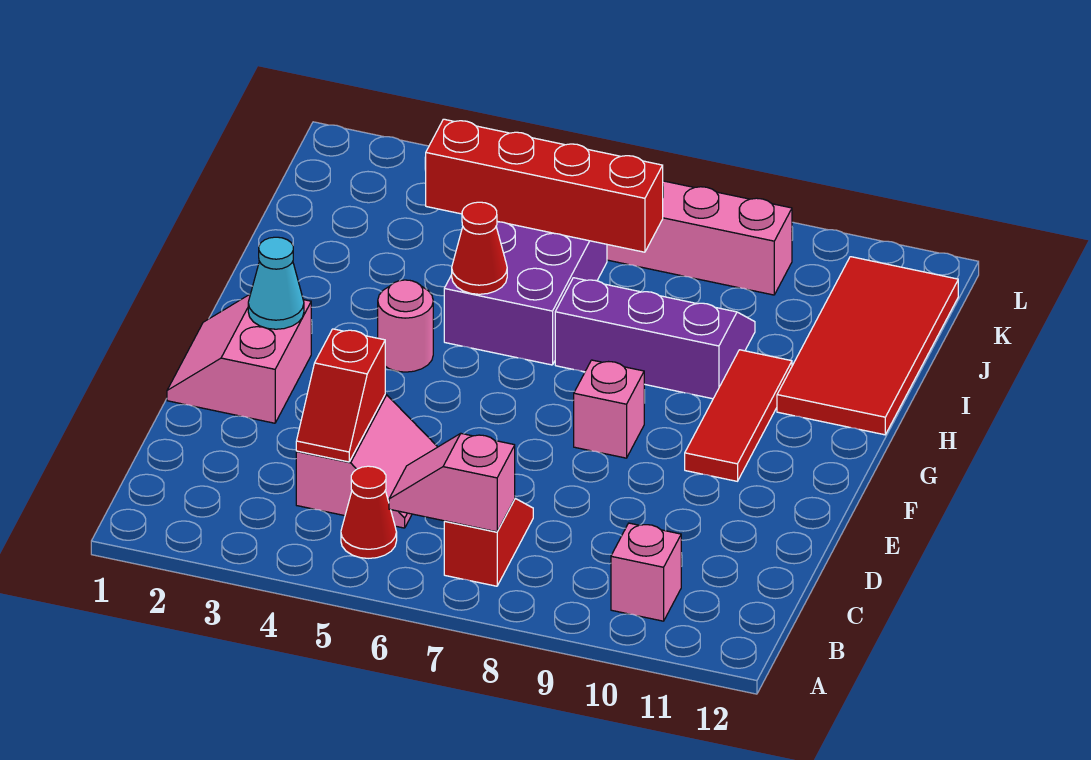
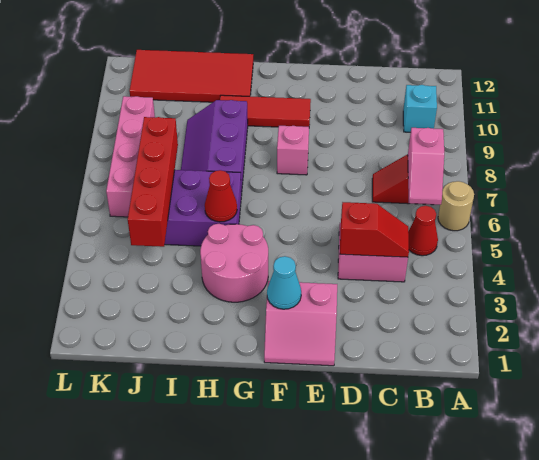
none -> tan 1x1 round brick [438,181,474,231]
pink 1x1 brick [611,523,681,621] -> cyan 1x1 brick [403,85,437,132]
pink 1x1 round brick [378,280,433,372] -> pink 2x2 round brick [200,224,268,302]

